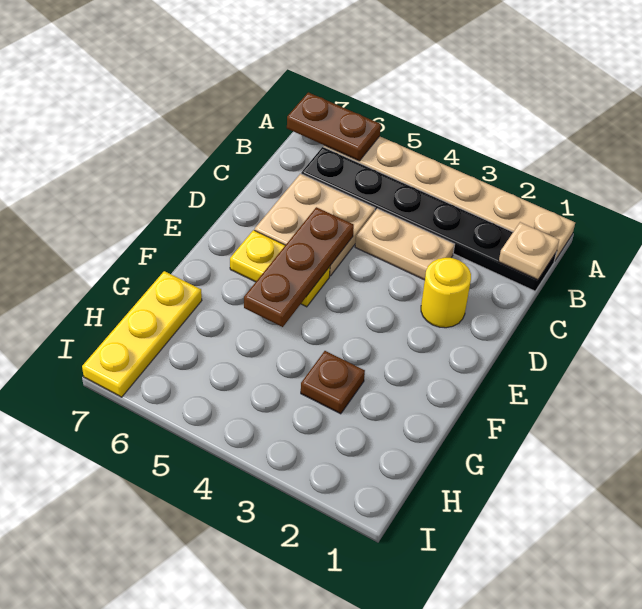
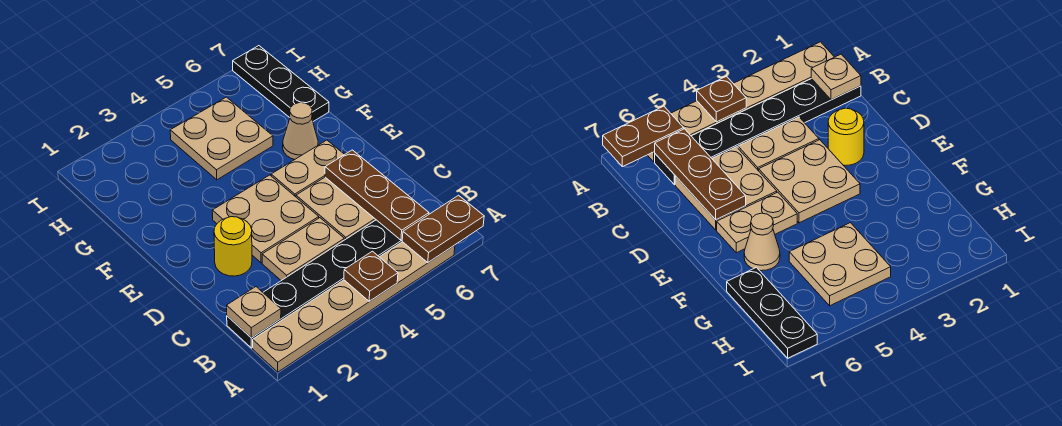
none -> tan 2x2 plate [212,175,319,263]
brown 1x3 plate [244,207,354,327] -> brown 1x3 plate moved to [325,150,429,240]
yellow 1x2 plate [230,230,330,307] -> tan 1x2 plate [271,140,345,197]
none -> tan 1x1 cone [283,103,318,160]
brown 1x1 plate [301,351,365,414] -> brown 1x1 plate moved to [344,251,398,301]
none -> tan 2x2 plate [170,97,273,180]
yellow 1x3 plate [82,271,202,397] -> black 1x3 plate [233,46,329,121]

